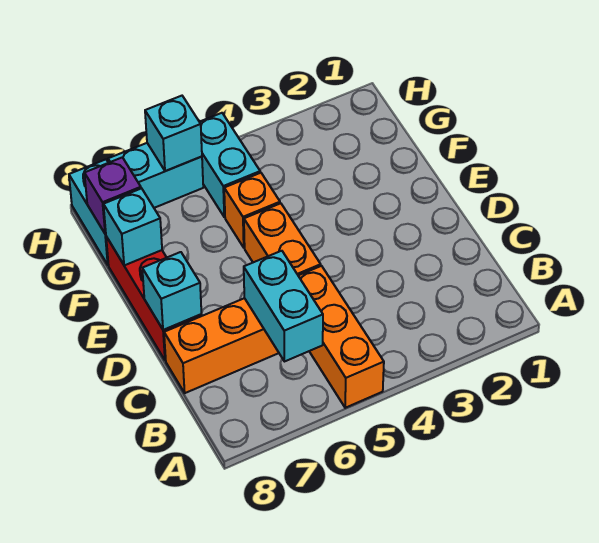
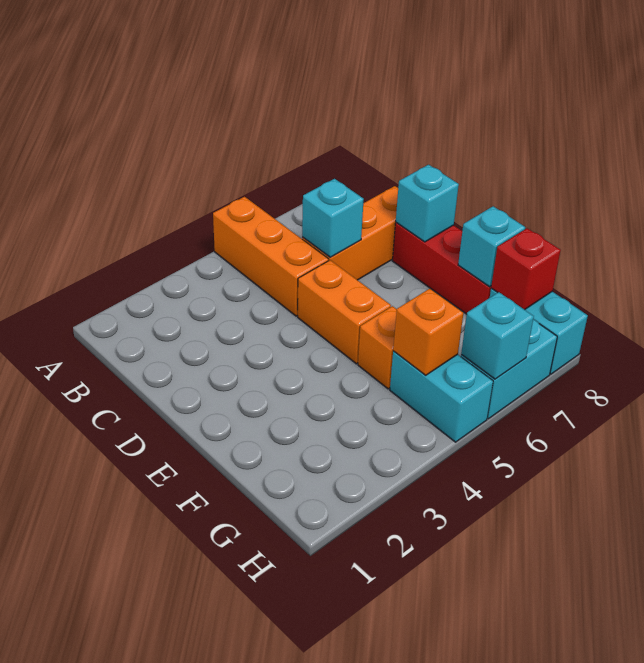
cyan 1x2 brick [244,251,323,362] -> cyan 1x1 brick [302,179,364,257]
none -> orange 1x1 brick [393,289,464,375]
purple 1x1 brick [85,157,141,234] -> red 1x1 brick [491,228,561,310]

